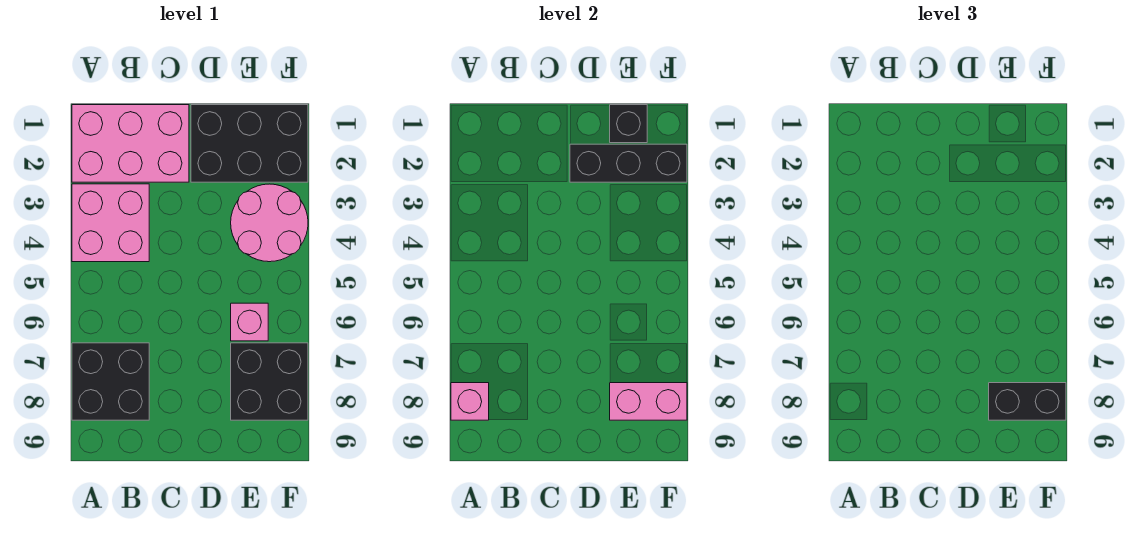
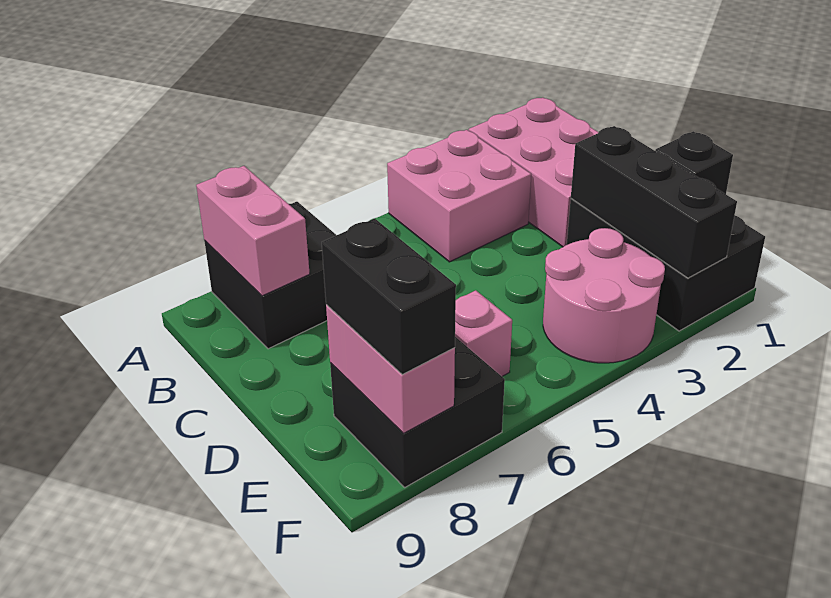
pink 1x1 brick [451,383,489,420] -> pink 1x2 brick [196,166,310,296]

